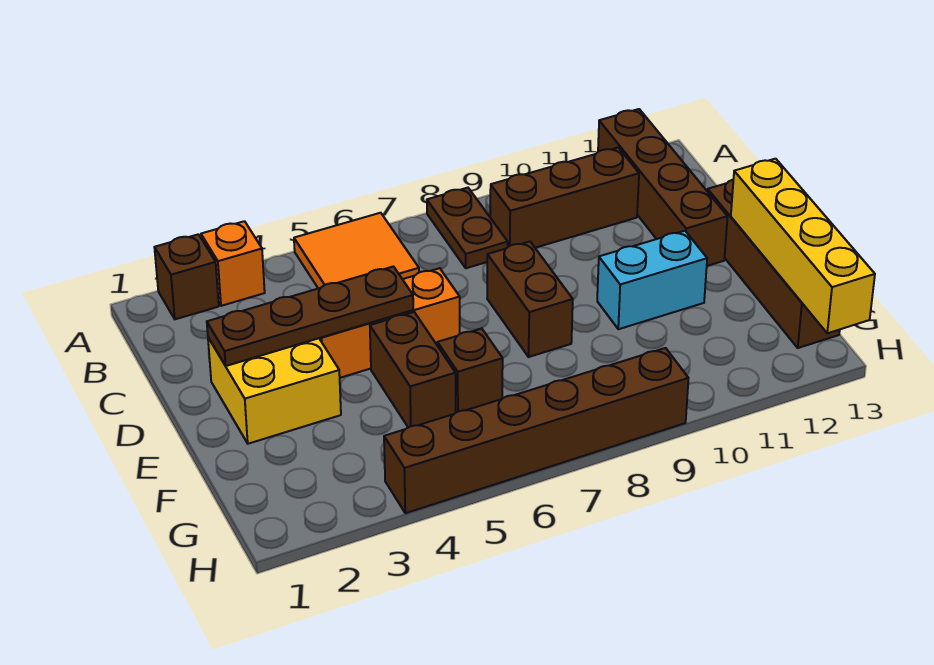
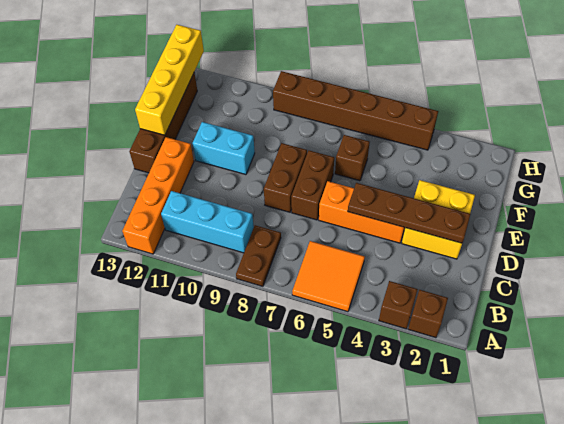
orange 1x1 brick [201,221,265,306] -> brown 1x1 brick [379,281,418,329]
brown 1x4 brick [598,109,728,266] -> orange 1x4 brick [122,137,194,254]
brown 1x3 brick [490,148,639,248] -> cyan 1x3 brick [161,191,254,253]
brown 1x2 brick [370,312,456,427] -> brown 1x2 brick moved to [291,151,334,220]

